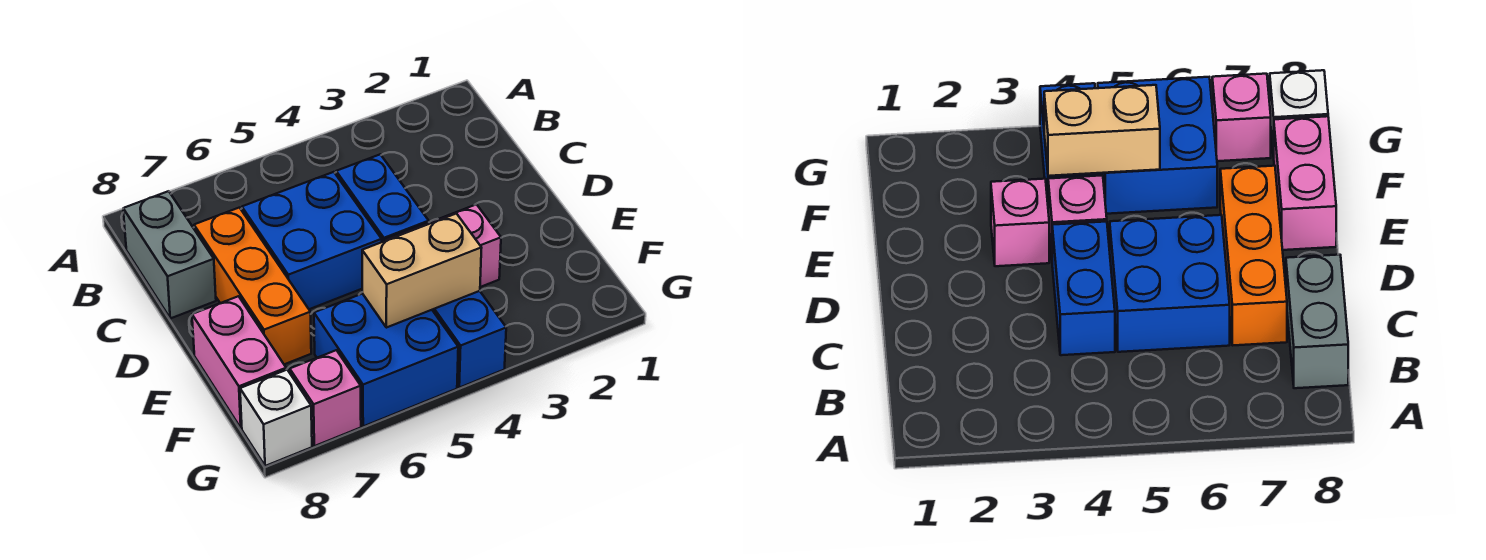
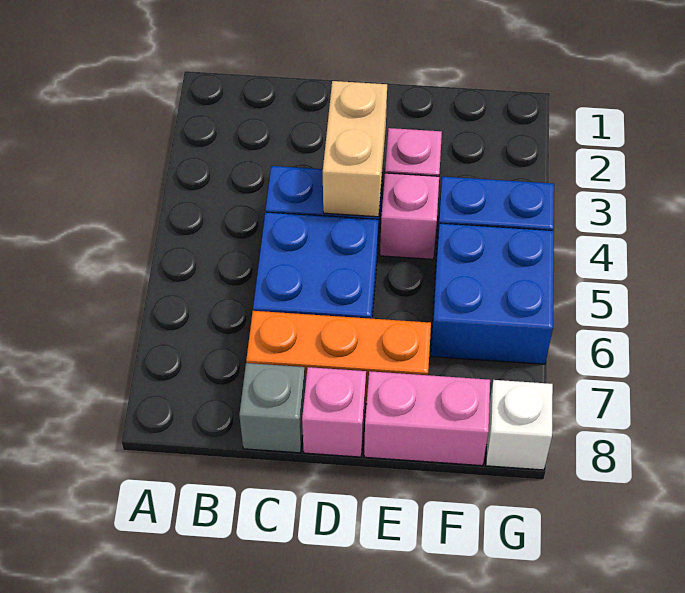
grey 1x2 brick [123,191,216,318] -> grey 1x1 brick [239,363,305,453]
tan 1x2 brick [362,214,481,328] -> tan 1x2 brick moved to [323,81,387,217]
pink 1x1 brick [290,350,361,446] -> pink 1x1 brick moved to [302,367,366,457]

